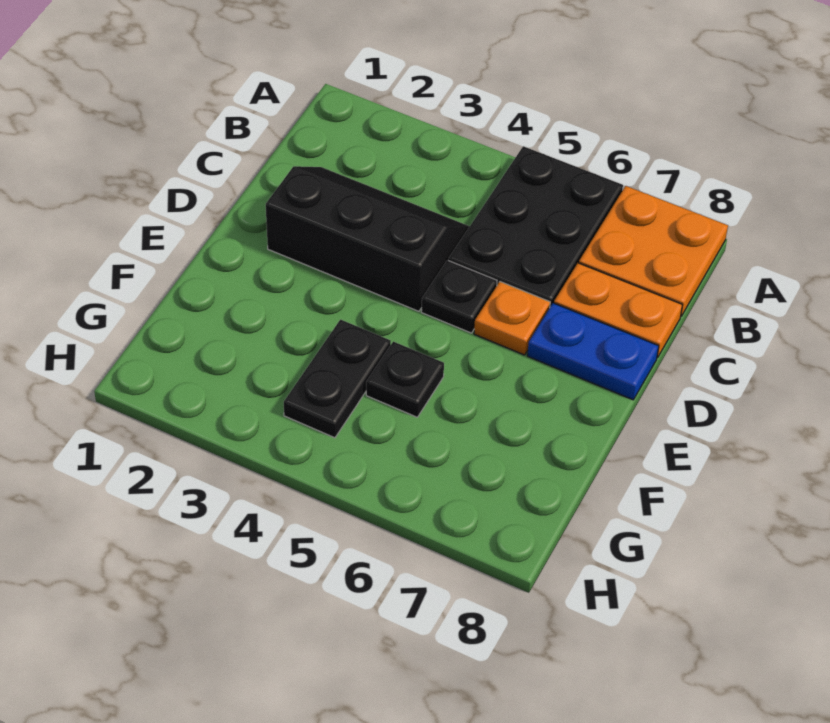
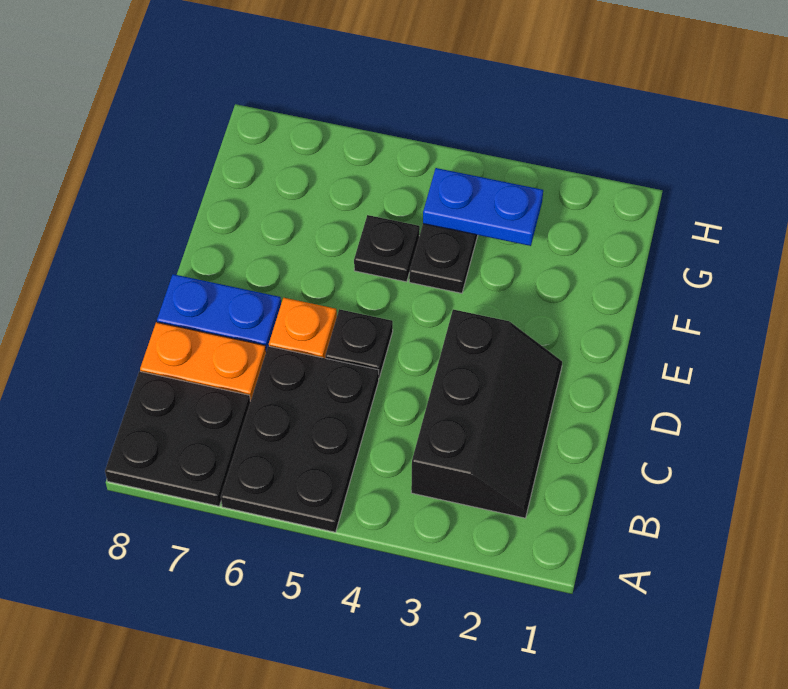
orange 2x2 plate [579,186,728,316] -> black 2x2 plate [105,371,250,506]
black 2x3 slope [266,166,470,311] -> black 2x3 slope turned to [411,309,562,518]
none -> blue 1x2 plate [423,168,543,246]

